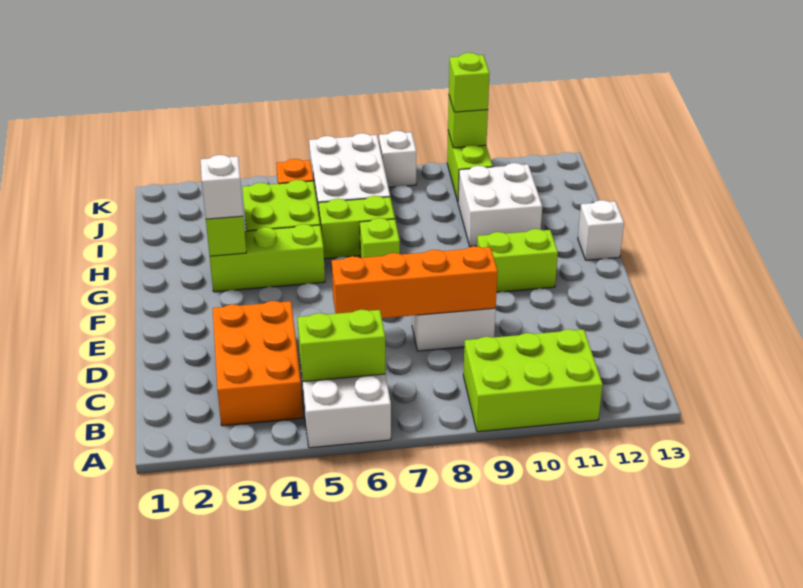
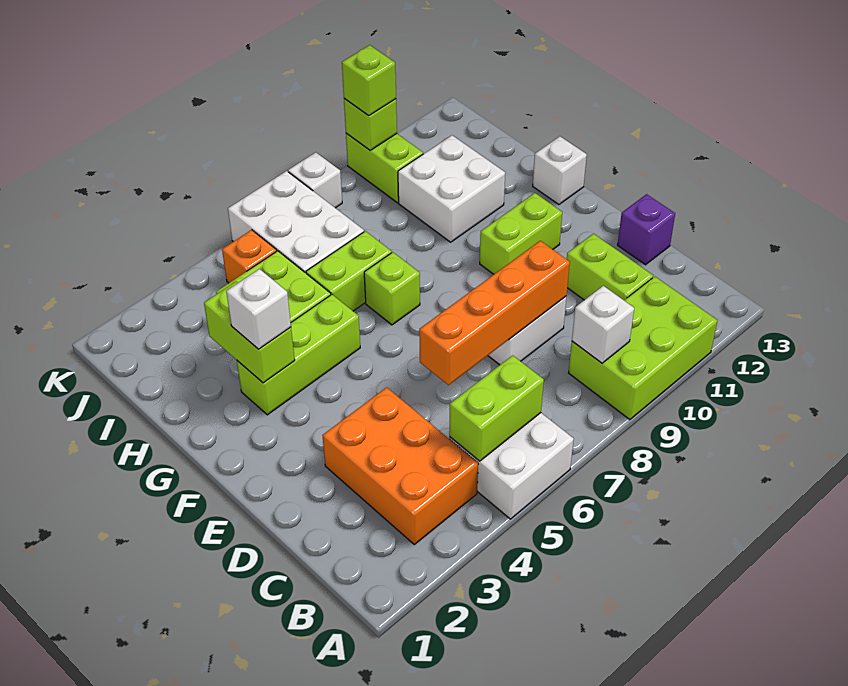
none -> white 1x1 brick [572,286,634,363]
none -> lime 1x2 brick [567,234,653,300]
none -> purple 1x1 brick [618,194,675,265]

